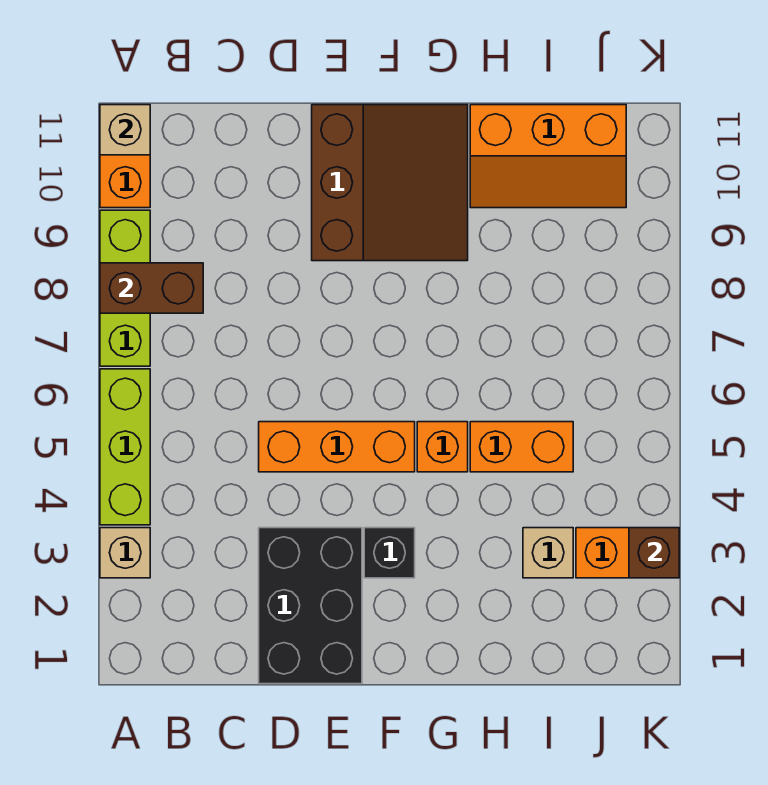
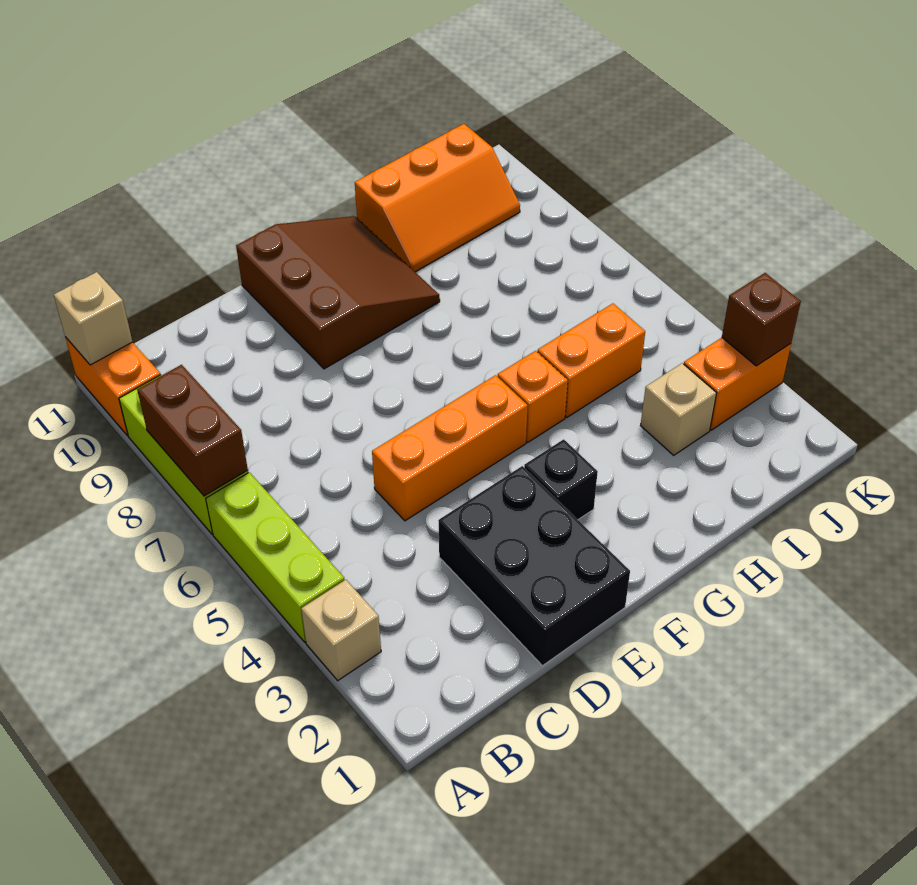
brown 1x2 brick [100,263,203,313] -> brown 1x2 brick turned to [137,365,248,496]

